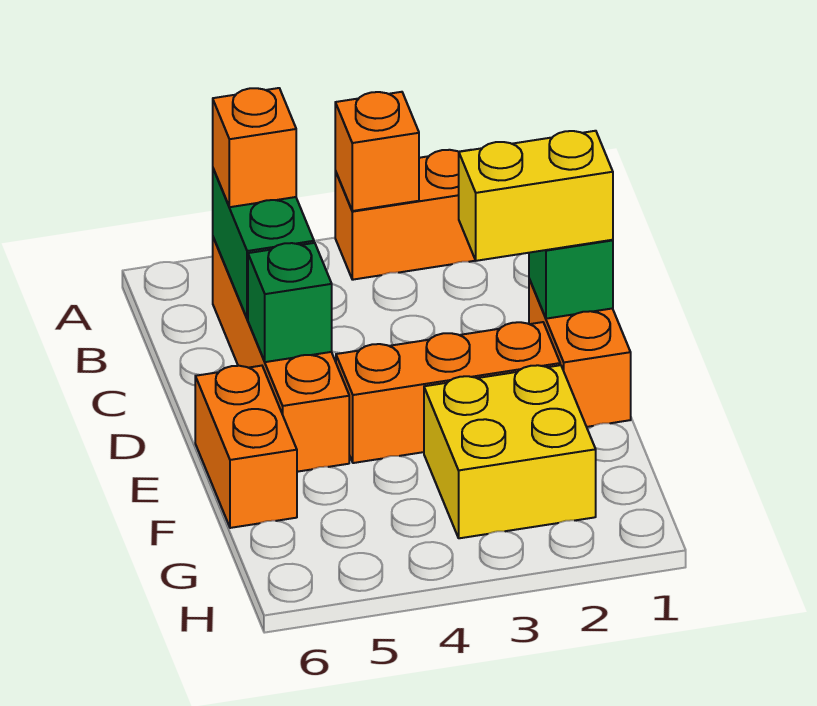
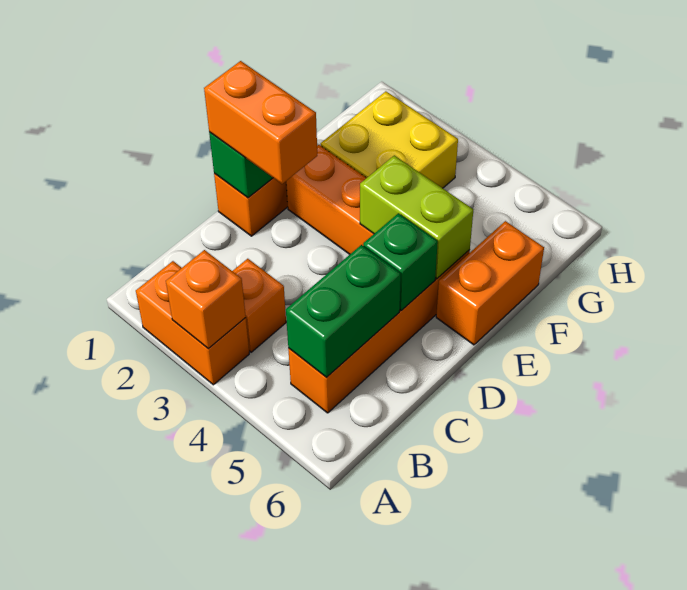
orange 1x1 brick [213,88,296,207] -> orange 1x1 brick moved to [233,259,286,352]
yellow 1x2 brick [459,131,613,261] -> orange 1x2 brick [204,61,317,184]
none -> lime 1x2 brick [360,155,473,279]

